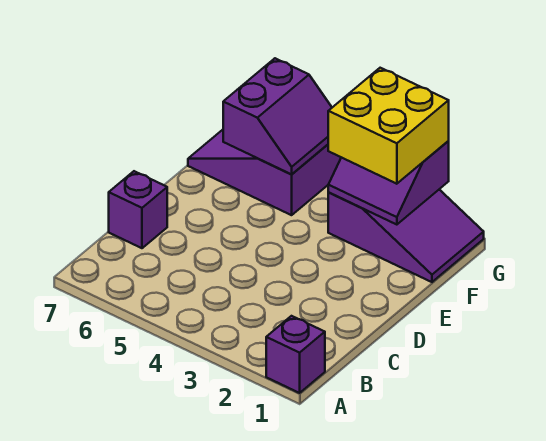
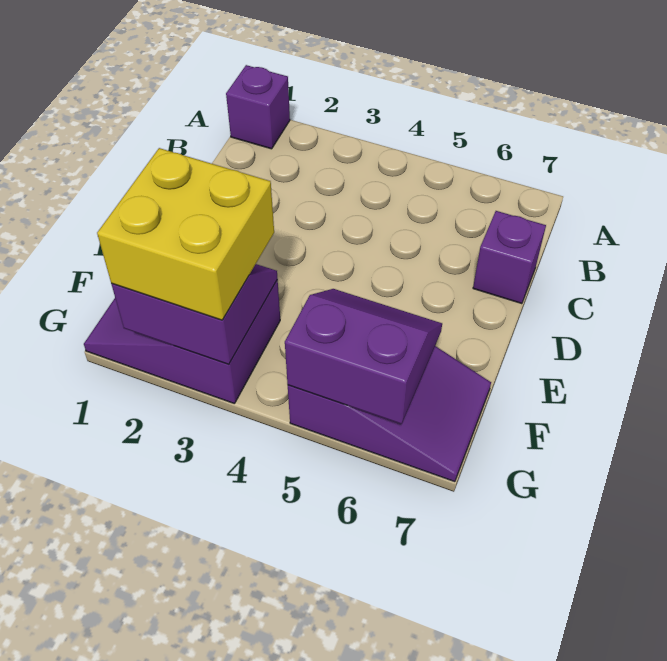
purple 2x2 slope [223,58,332,174] -> purple 2x2 slope turned to [285,289,442,424]

